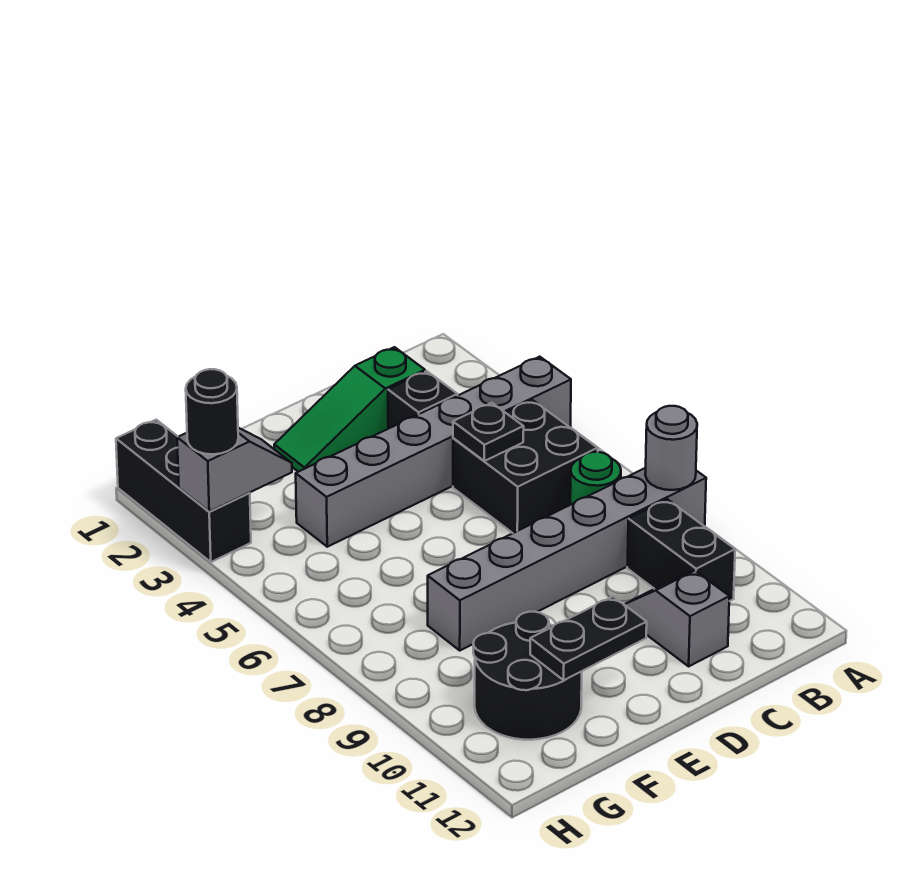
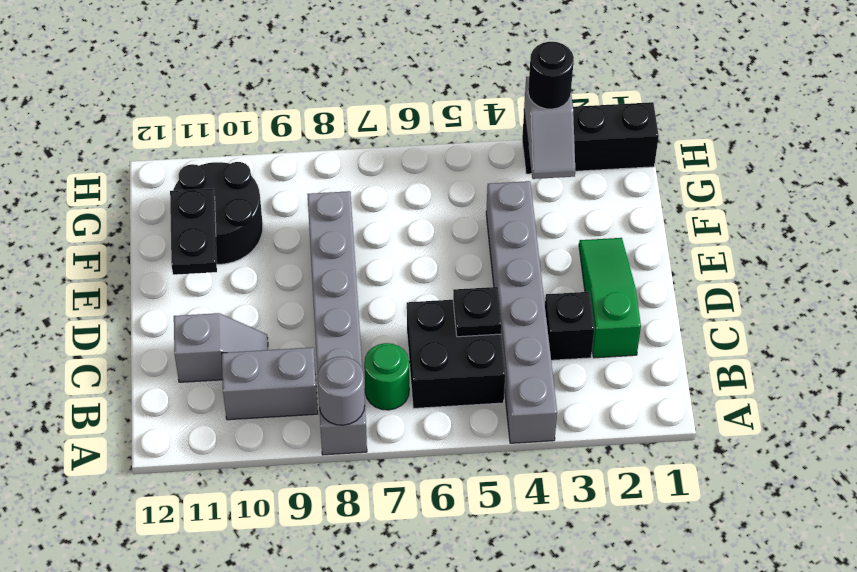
black 1x2 brick [627,499,735,601] -> grey 1x2 brick [222,347,318,420]

